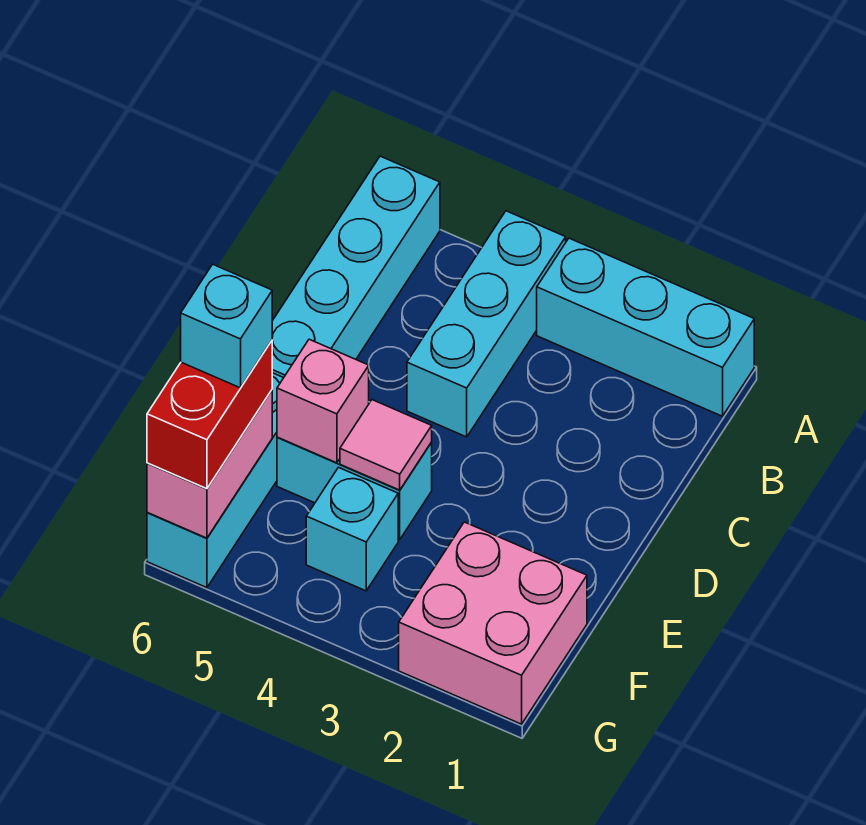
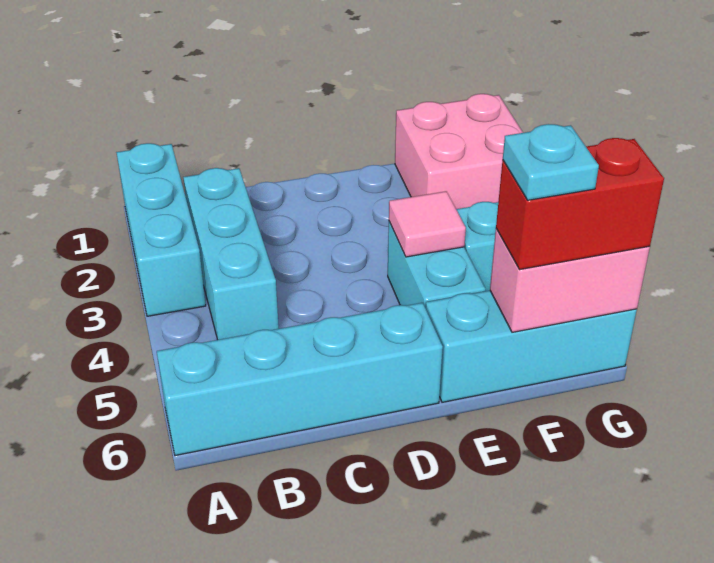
cyan 1x3 brick [407,211,566,437] -> cyan 1x3 brick turned to [183,168,279,340]
pink 1x1 brick [277,339,369,463] -> none
cyan 1x1 brick [181,264,272,388] -> cyan 1x1 plate [503,124,599,200]

